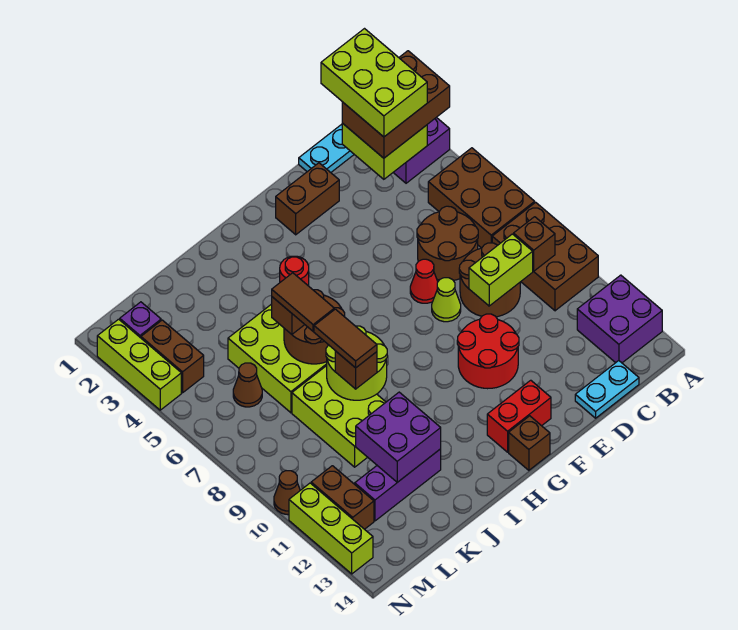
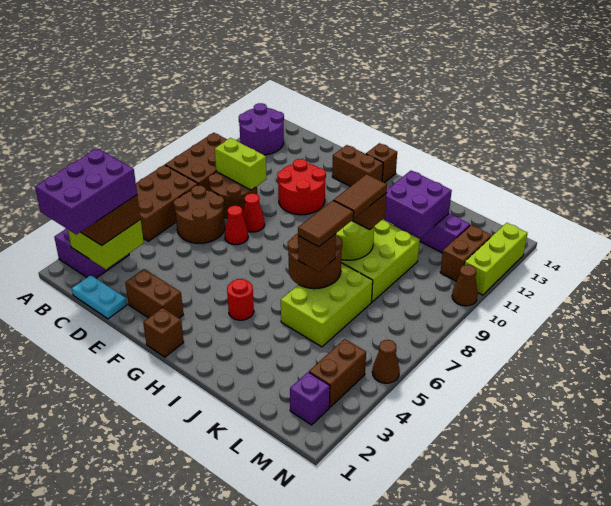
purple 2x2 brick [577,275,662,363] -> purple 2x2 round brick [239,103,284,155]
lime 2x3 brick [321,29,427,137] -> purple 2x3 brick [35,148,137,234]
brown 1x1 brick [514,217,555,271] -> brown 1x1 brick moved to [143,308,184,357]
cyan 1x2 plate [575,361,639,418] -> none
lime 1x1 cone [432,278,461,322] -> red 1x1 cone [243,193,265,232]
red 1x2 brick [487,380,551,452] -> brown 1x2 brick [332,145,383,186]
brown 1x1 cone [233,363,262,407] -> brown 1x1 cone moved to [372,340,400,383]
lime 1x3 brick [97,319,181,410] -> none

